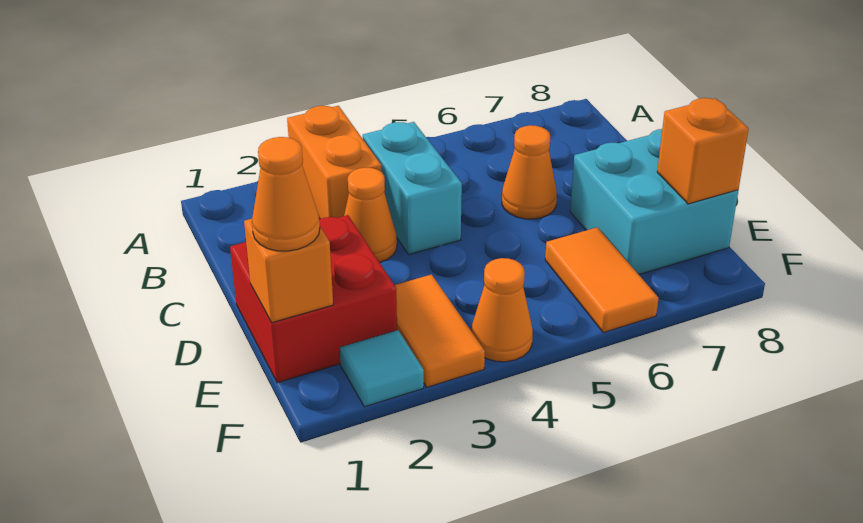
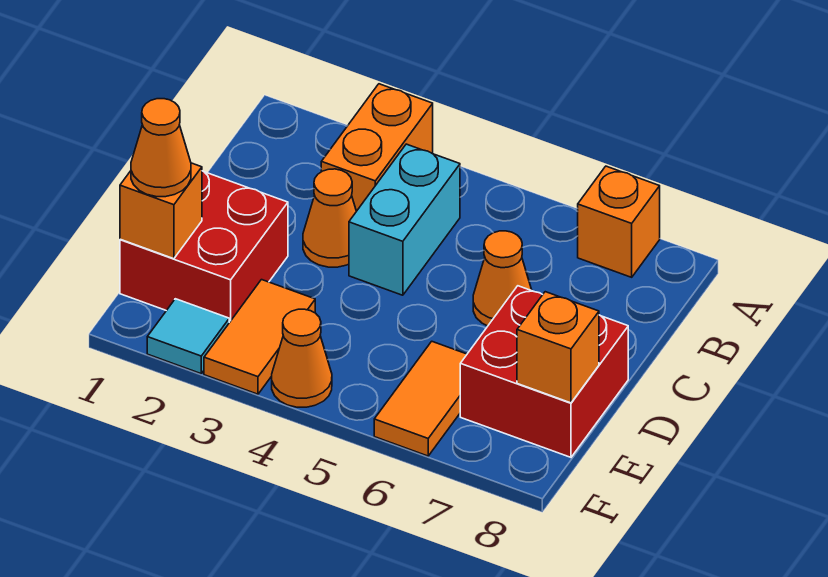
none -> orange 1x1 brick [578,166,660,277]
cyan 2x2 brick [570,129,738,275] -> red 2x2 brick [460,286,628,457]

